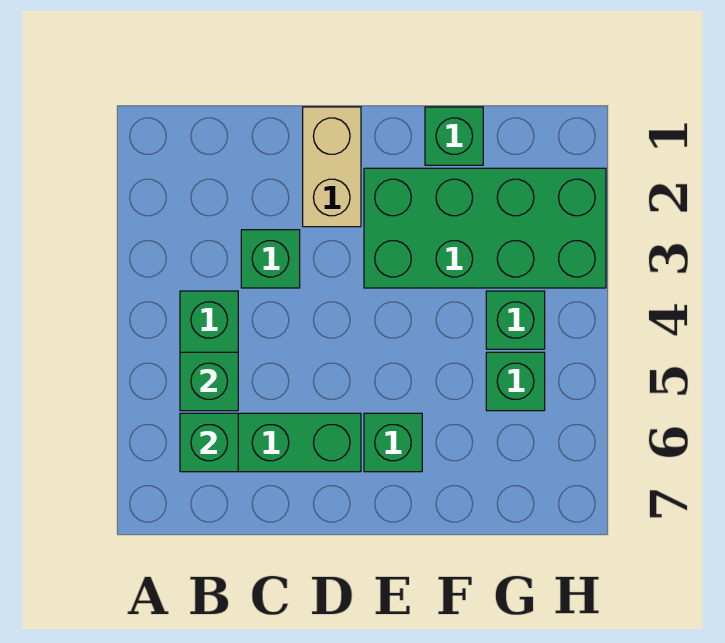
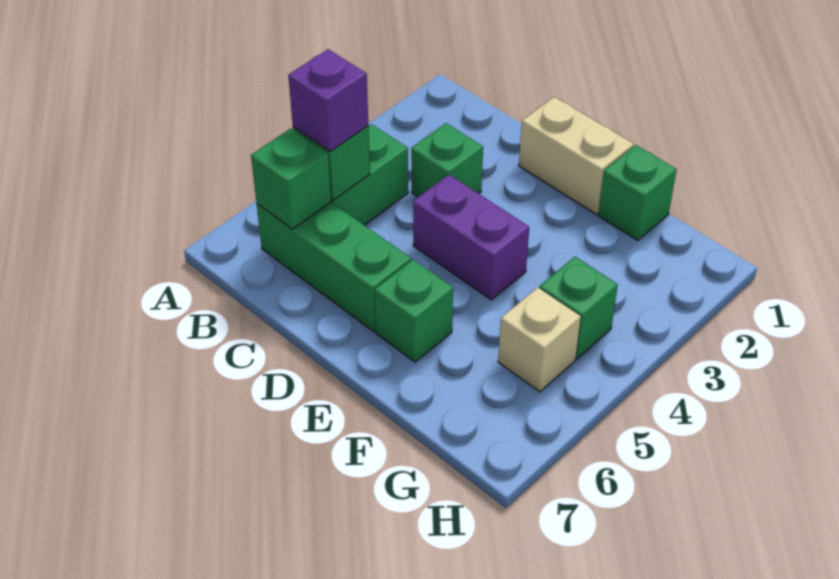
none -> purple 1x1 brick [288,49,368,151]
tan 1x2 brick [303,107,361,227] -> tan 1x2 brick turned to [519,97,634,214]
none -> purple 1x2 brick [413,175,529,300]
green 2x4 brick [364,168,606,288] -> none
green 1x1 brick [486,352,545,411] -> tan 1x1 brick [498,287,581,392]

